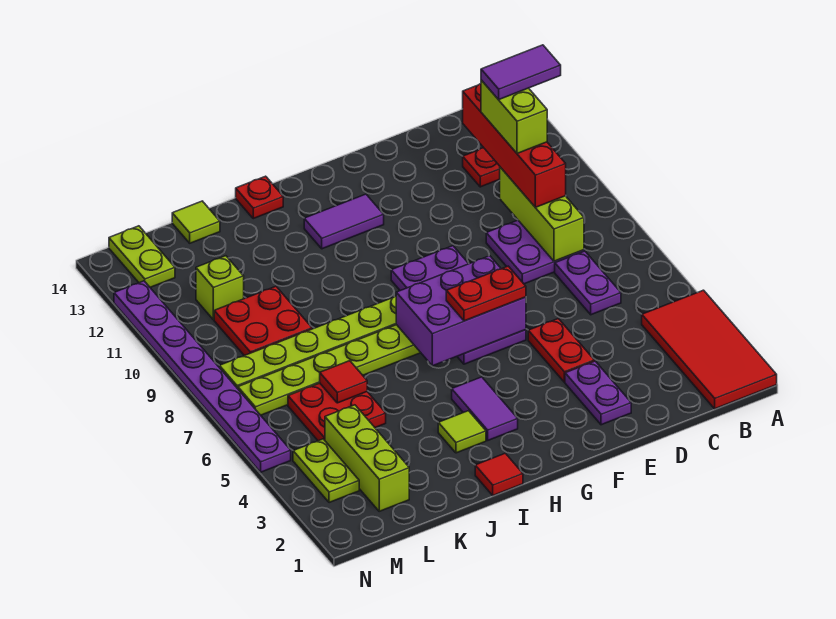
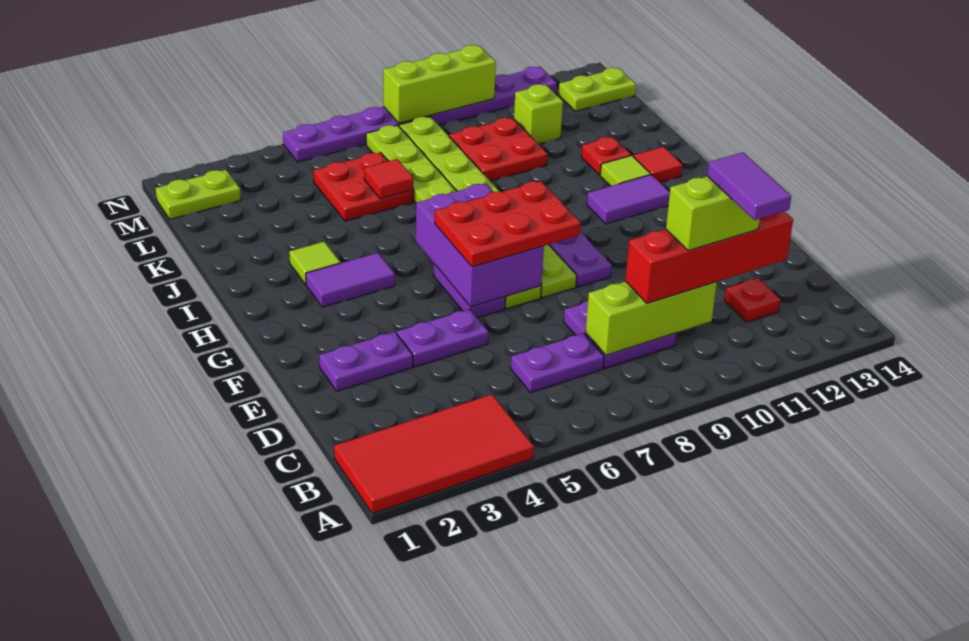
red 1x2 plate [528,319,594,382] -> purple 1x2 plate [397,309,488,367]
red 1x2 plate [446,266,526,321] -> red 2x3 plate [435,181,581,267]
purple 1x2 tile [304,194,384,249] -> purple 1x2 tile turned to [587,175,670,224]
red 1x1 tile [475,453,523,496] -> red 1x1 tile moved to [633,147,682,183]
red 1x1 plate [236,176,283,219] -> red 1x1 plate moved to [581,137,631,175]
lime 1x1 tile [172,201,220,243] -> lime 1x1 tile moved to [600,156,651,186]
lime 1x3 brick [325,405,409,511] -> lime 1x3 brick moved to [383,45,496,123]
lime 1x2 plate [293,439,359,503] -> lime 1x2 plate moved to [156,170,241,219]

